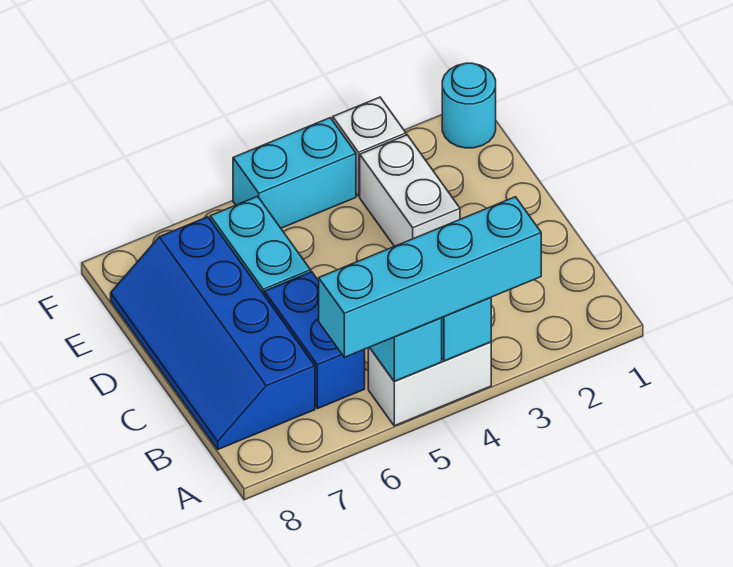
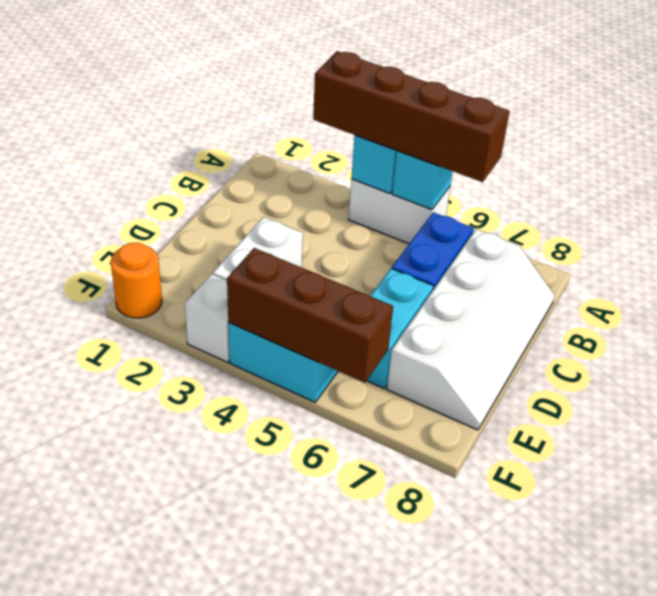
cyan 1x4 brick [319,197,541,357] -> brown 1x4 brick [313,51,510,182]
blue 2x4 slope [111,217,315,449] -> white 2x4 slope [387,229,555,430]
cyan 1x1 round brick [442,63,496,148] -> orange 1x1 round brick [111,243,162,318]
none -> brown 1x3 brick [227,248,393,383]

